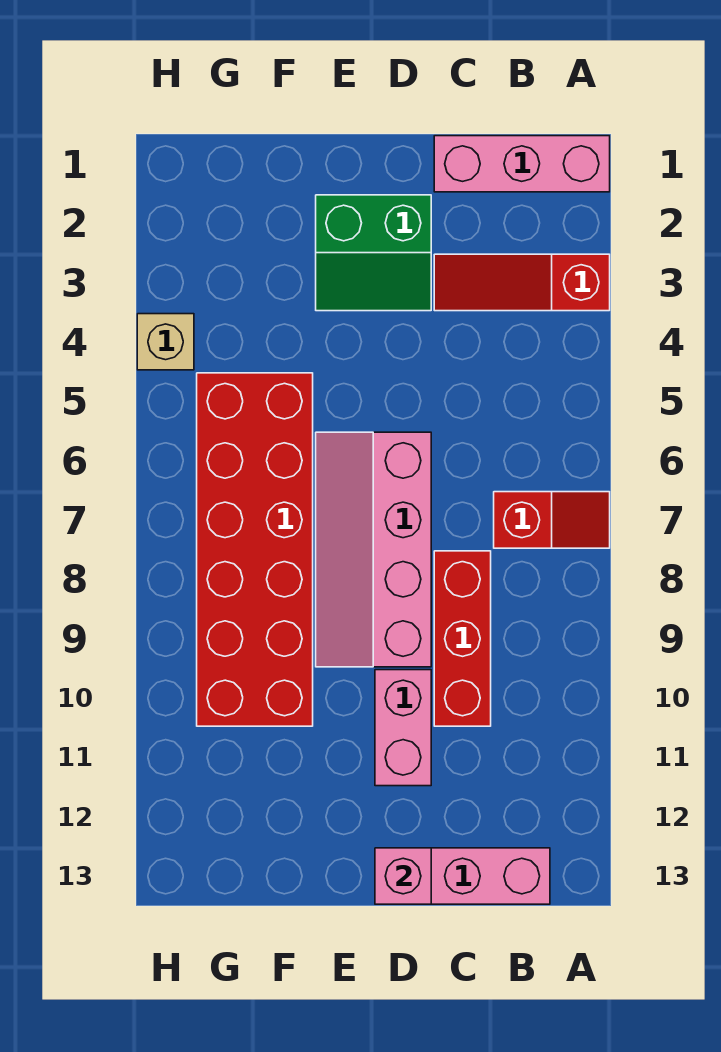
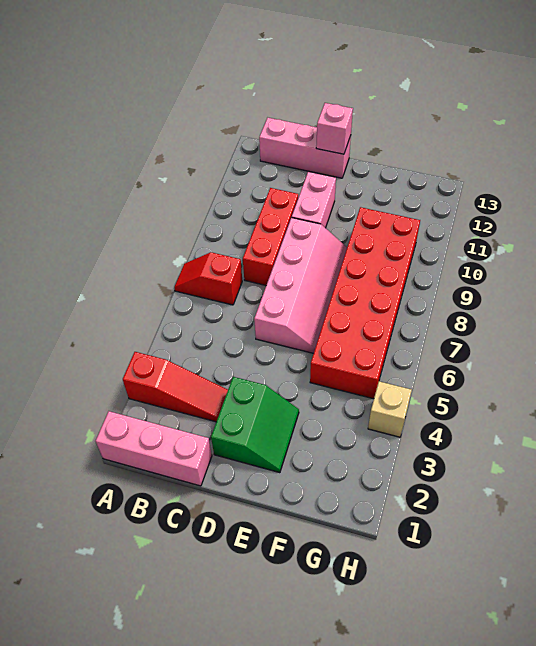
green 2x2 slope [316,195,431,311] -> green 2x2 slope turned to [211,377,299,473]

